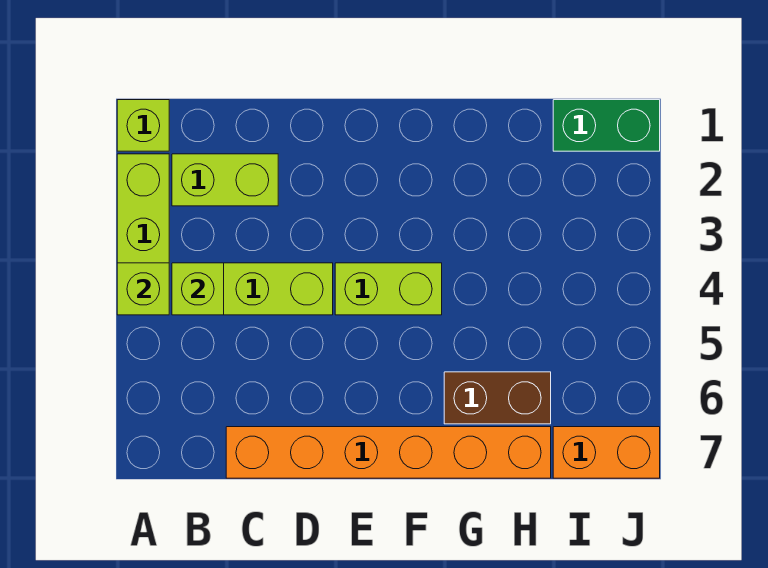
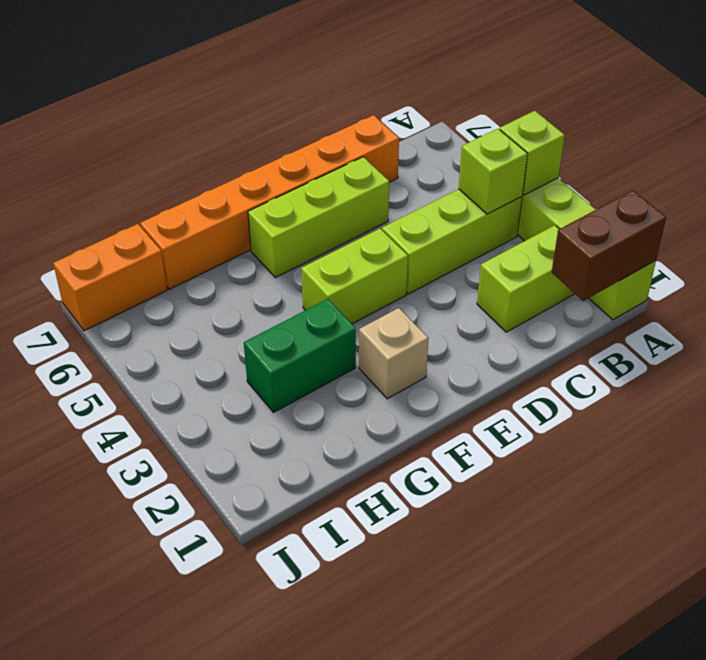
none -> lime 1x3 brick [248,157,389,278]
none -> tan 1x1 brick [359,308,429,399]
brown 1x2 brick [444,372,551,424] -> brown 1x2 brick moved to [552,190,666,301]
green 1x2 brick [553,100,660,151] -> green 1x2 brick moved to [244,299,356,412]

